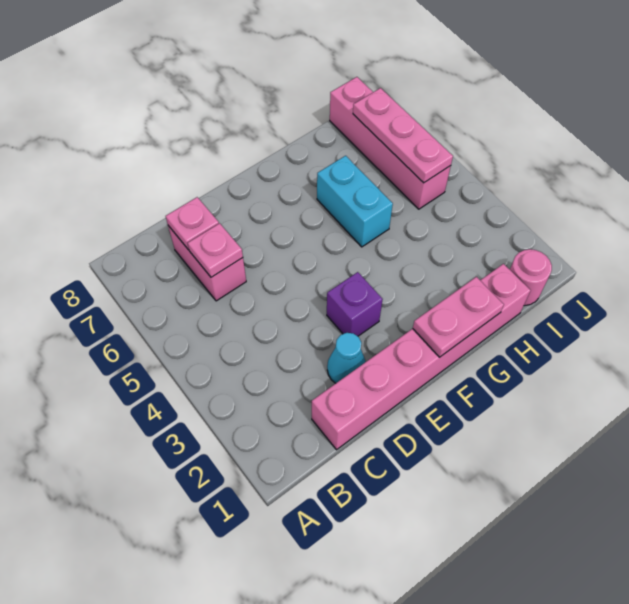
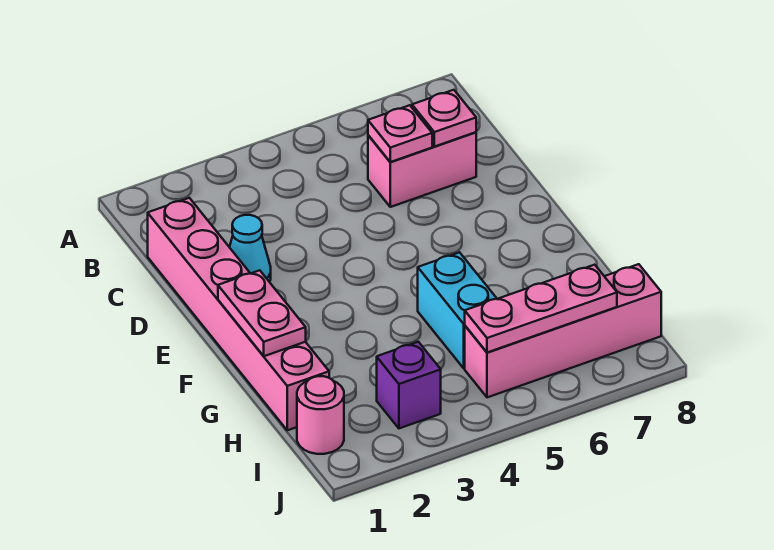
purple 1x1 brick [327,272,383,336] -> purple 1x1 brick moved to [377,342,441,428]
cyan 1x2 brick [317,156,393,247] -> cyan 1x2 brick turned to [418,252,497,368]

